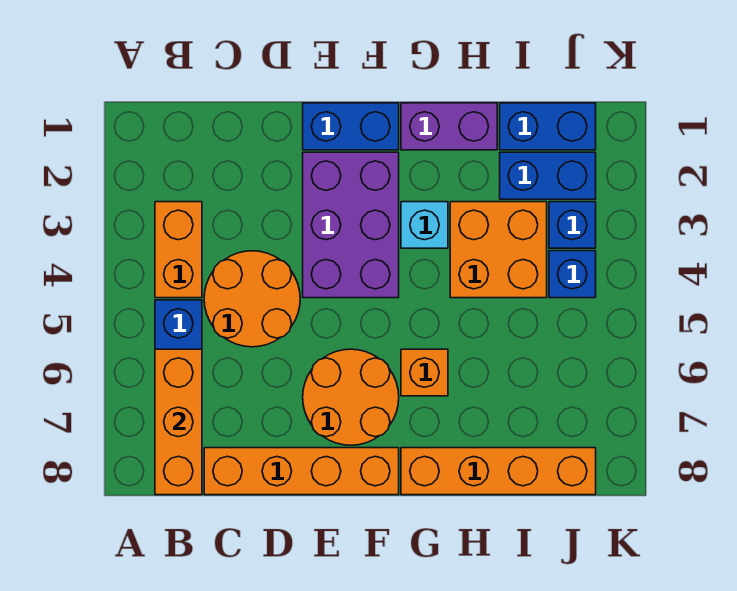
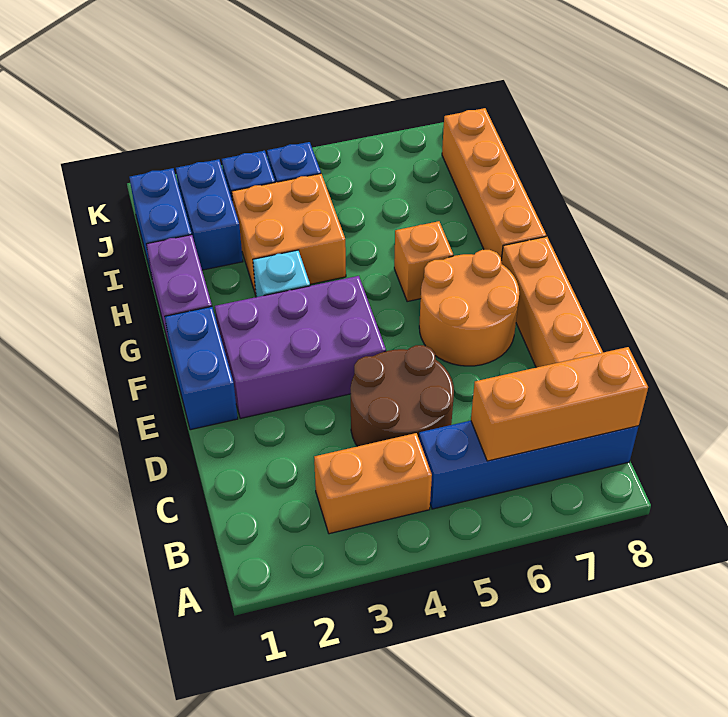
orange 2x2 round brick [204,251,300,347] -> brown 2x2 round brick [350,345,454,446]

